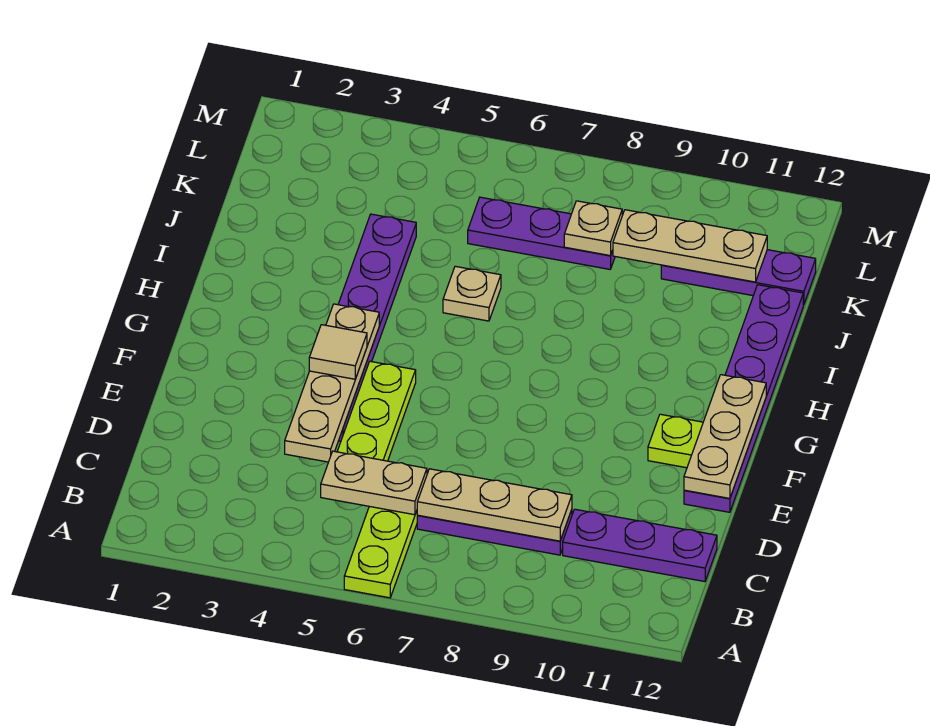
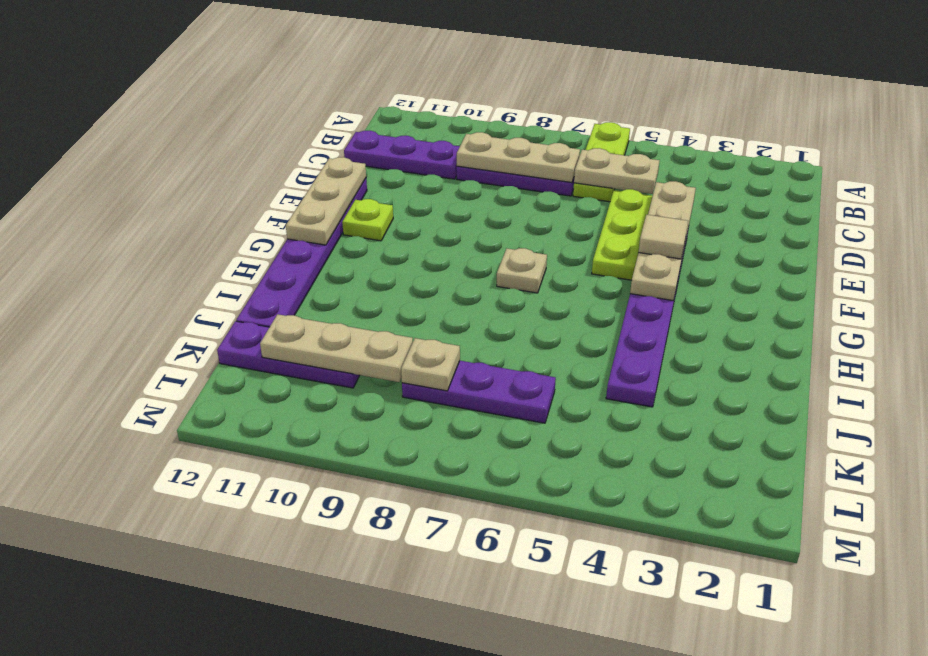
tan 1x1 plate [443,266,501,321] -> tan 1x1 plate moved to [497,248,547,293]

